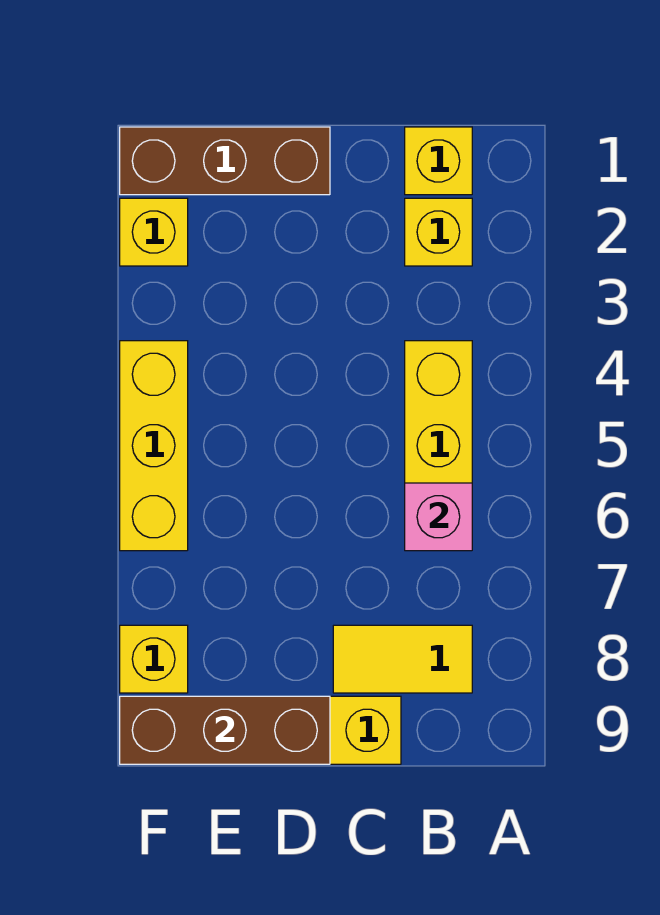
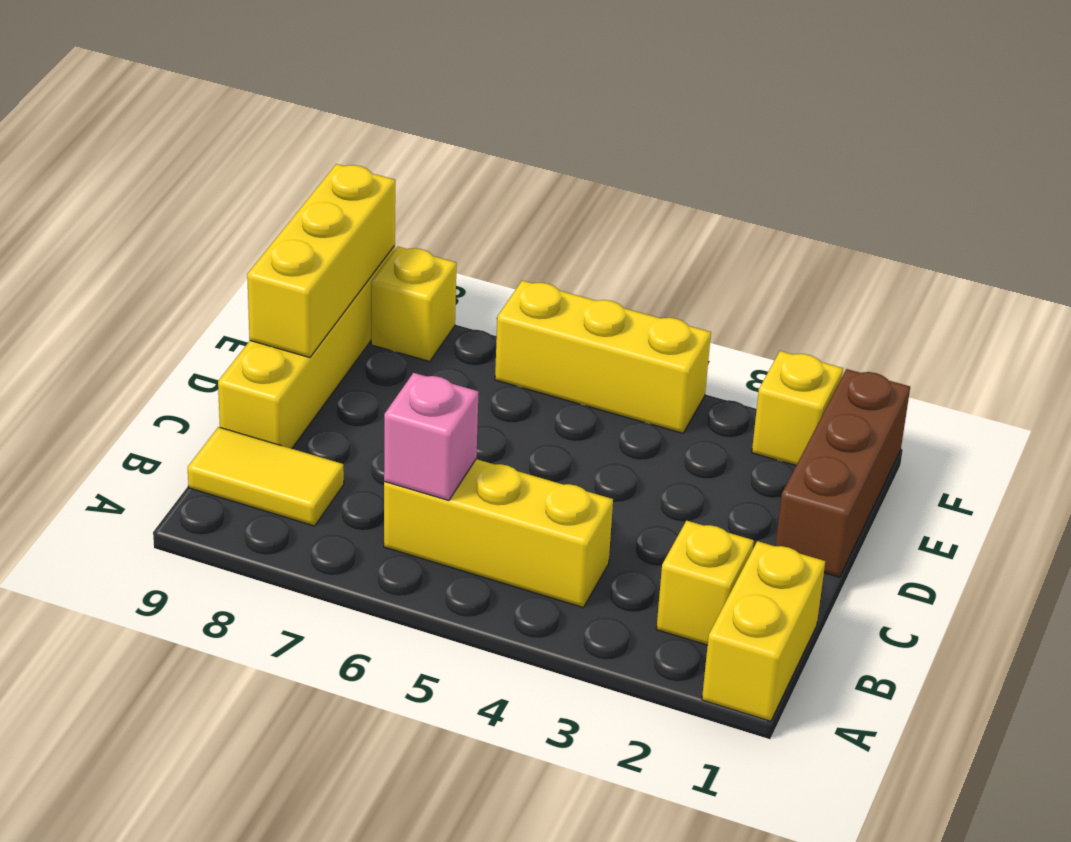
yellow 1x1 brick [405,127,472,195] -> yellow 1x2 brick [702,541,825,721]
yellow 1x2 tile [333,625,472,693] -> yellow 1x2 tile turned to [188,427,344,526]
brown 1x3 brick [120,696,330,764] -> yellow 1x3 brick [247,164,395,358]

